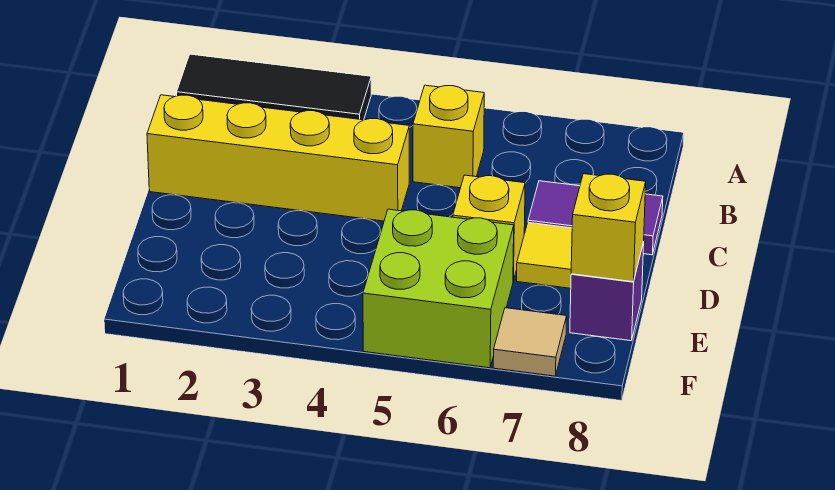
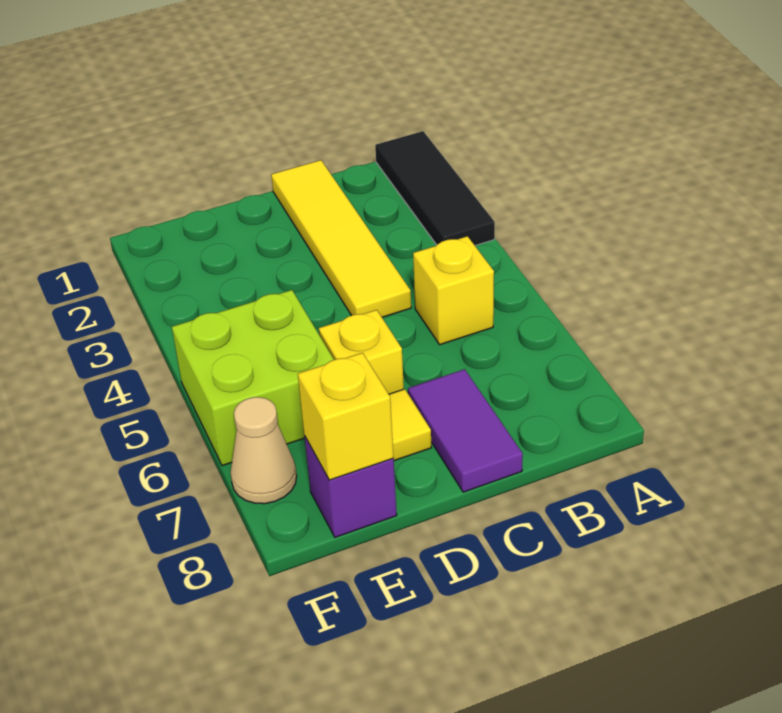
yellow 1x4 brick [147,95,409,221] -> yellow 1x4 tile [271,160,411,317]
tan 1x1 tile [493,308,567,376] -> tan 1x1 cone [230,397,297,504]

